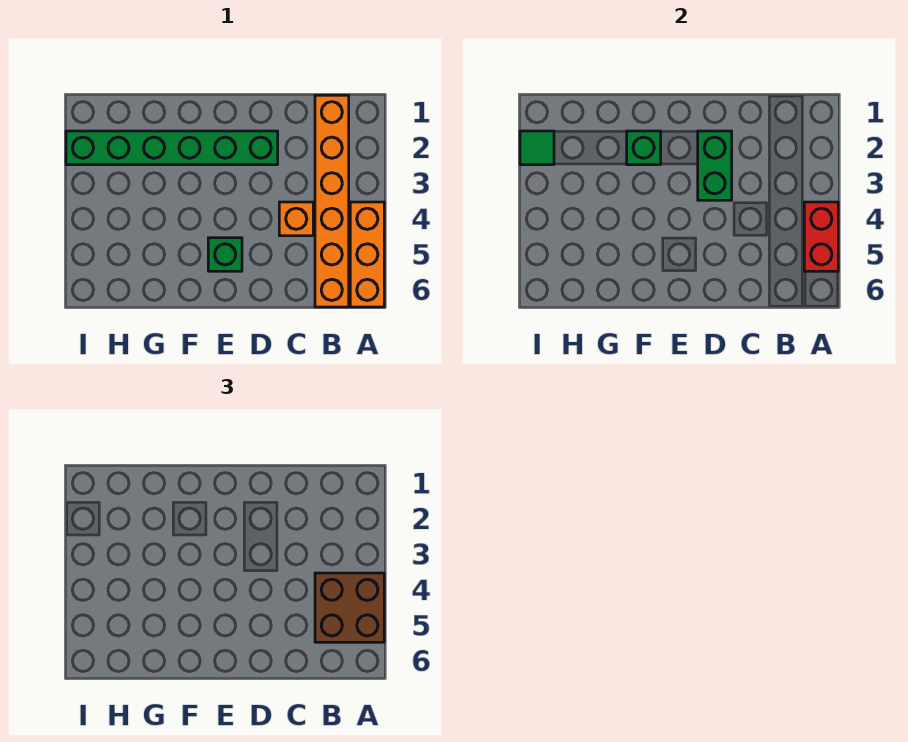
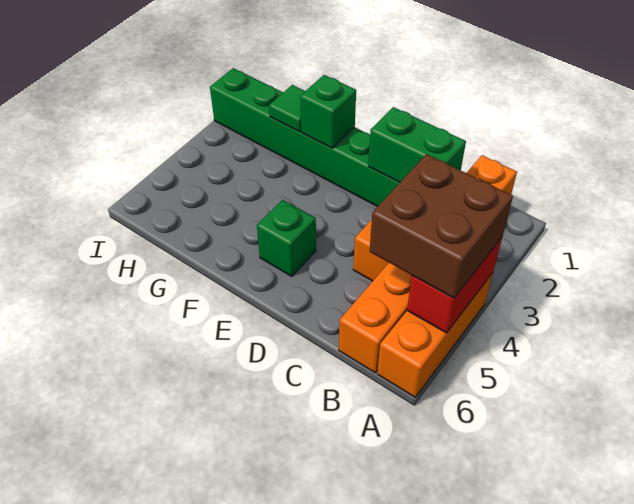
green 1x2 brick [698,131,732,200] -> green 1x2 brick turned to [368,107,466,182]
green 1x1 tile [520,131,554,165] -> green 1x1 tile moved to [269,85,305,132]

